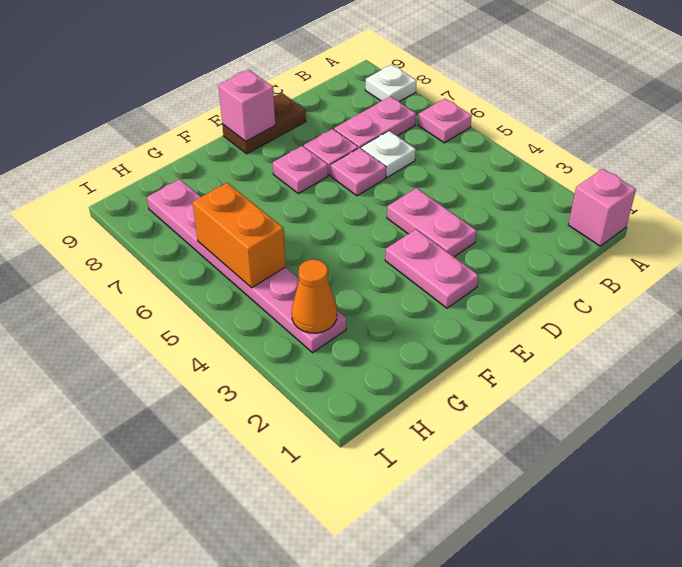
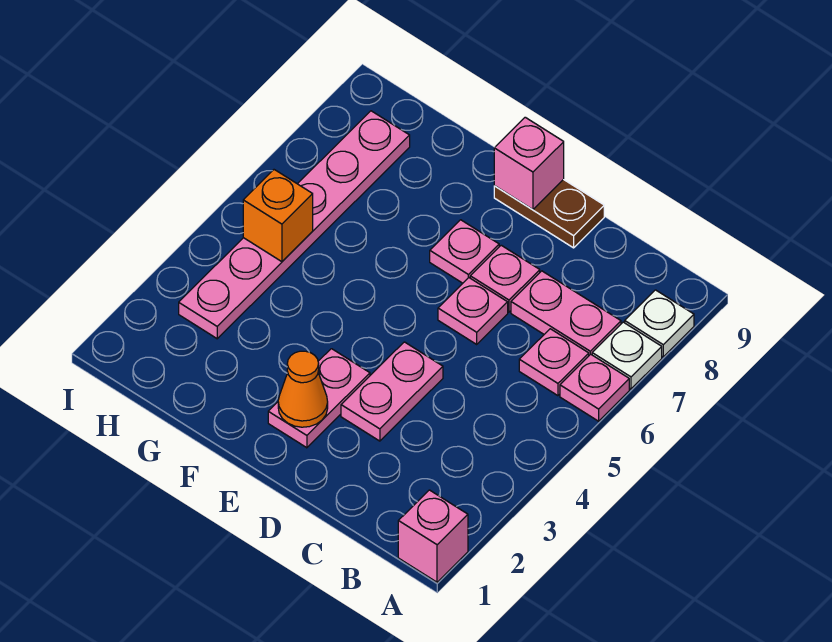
none -> pink 1x1 plate [519,329,589,396]
white 1x1 plate [361,131,416,178] -> white 1x1 plate moved to [592,322,662,389]
orange 1x1 cone [292,260,337,333] -> orange 1x1 cone moved to [278,351,328,427]
orange 1x2 brick [192,183,286,288] -> orange 1x1 brick [243,170,313,262]

